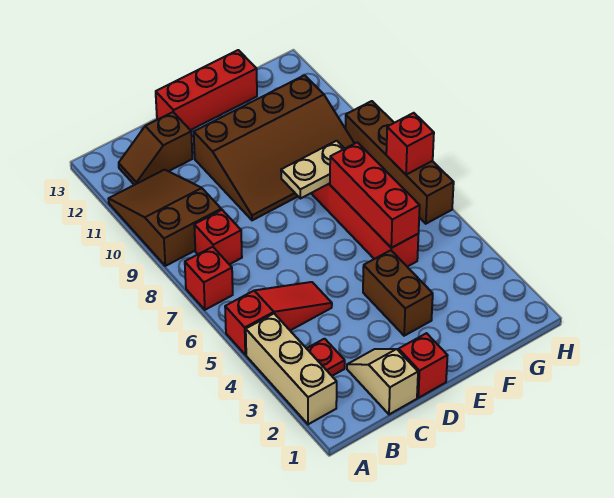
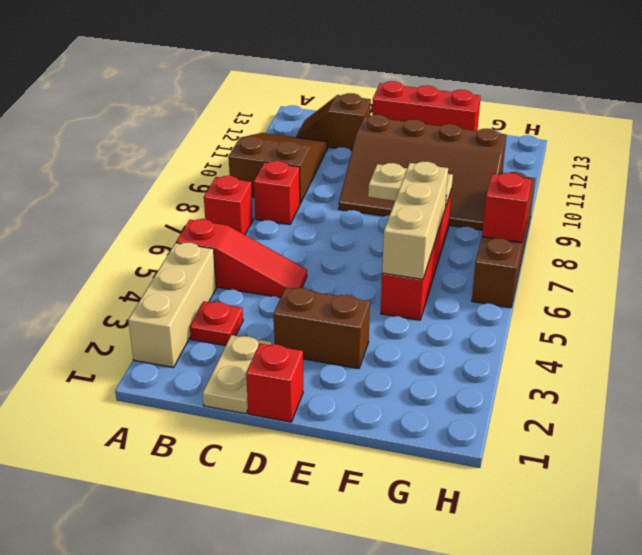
tan 1x2 slope [347,349,418,414] -> tan 1x2 plate [203,335,272,414]
brown 1x2 brick [363,250,433,336] -> brown 1x2 brick turned to [274,288,370,369]
red 1x3 brick [330,142,420,248] -> tan 1x3 brick [382,162,448,279]

